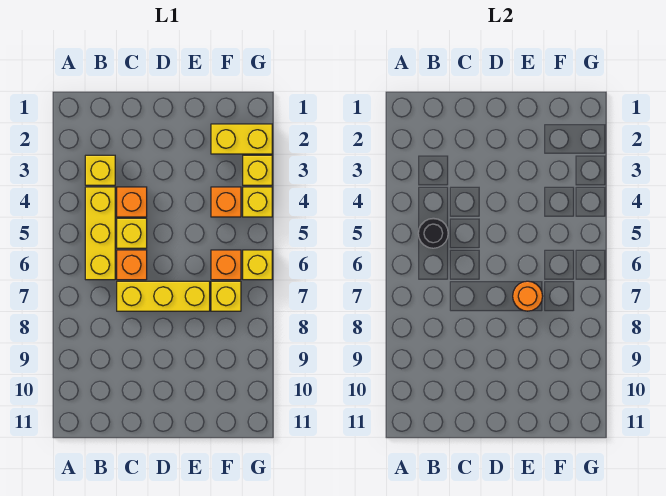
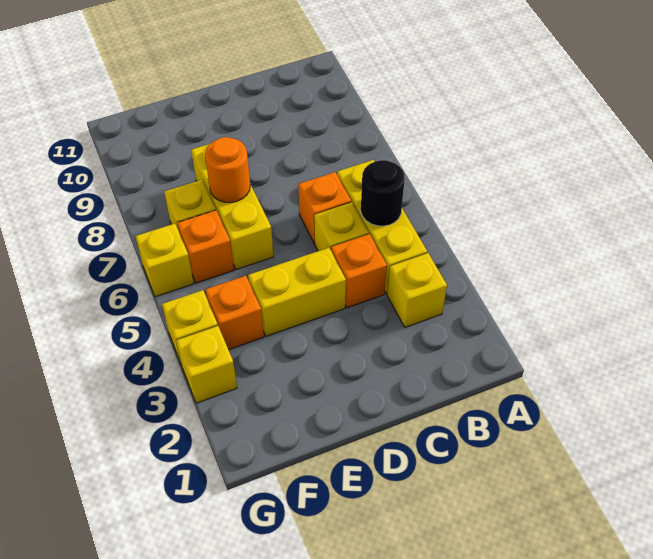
yellow 1x3 brick [117,281,210,311] -> yellow 1x3 brick turned to [191,144,274,270]
yellow 1x2 brick [211,124,272,154] -> yellow 1x2 brick moved to [248,248,346,336]

